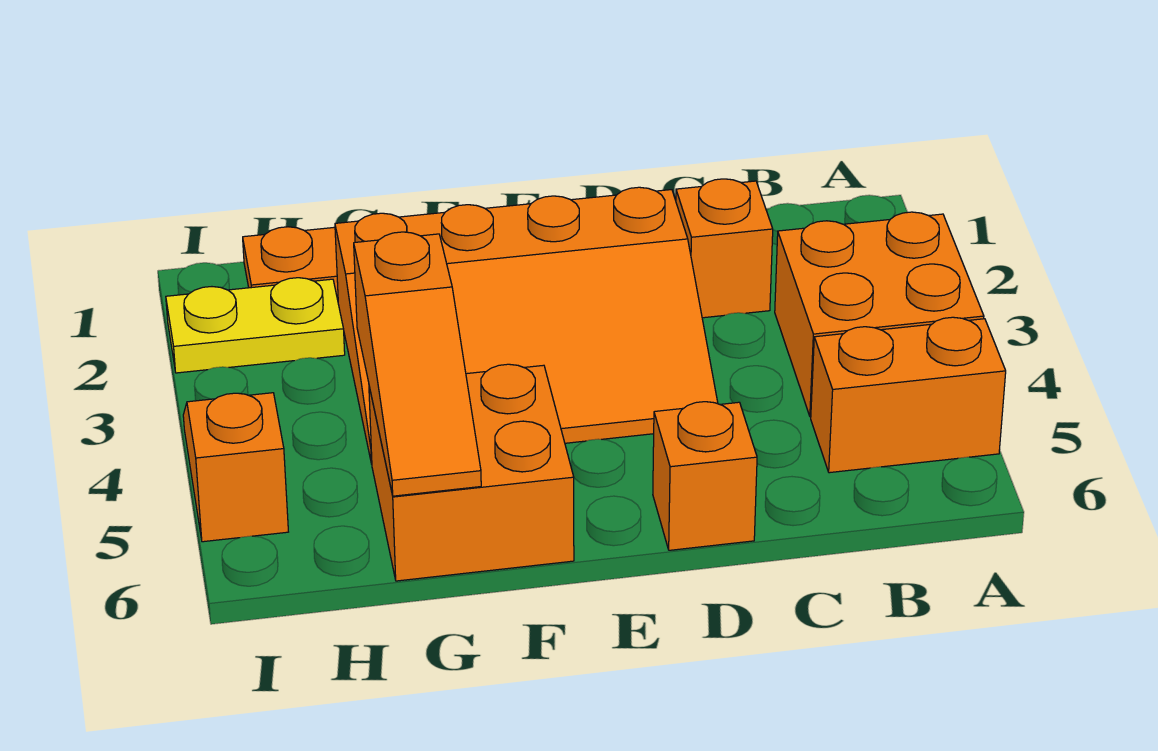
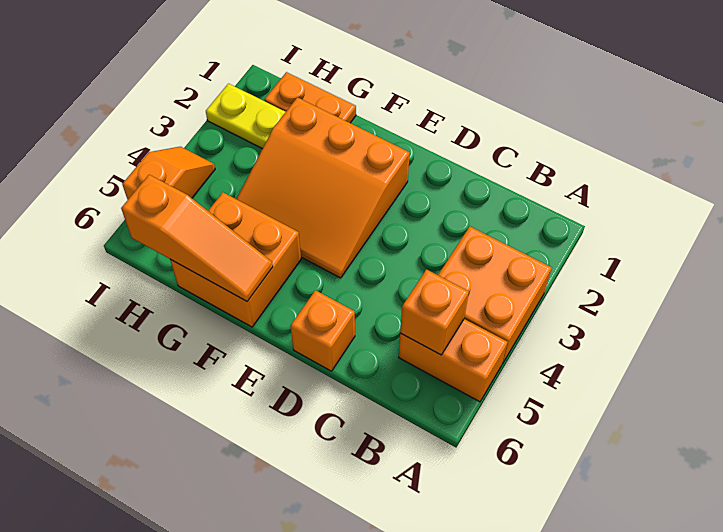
orange 1x1 brick [676,179,773,318] -> orange 1x1 brick moved to [400,270,469,355]
orange 3x4 slope [335,187,718,464] -> orange 3x3 slope [237,97,410,278]
orange 1x3 slope [354,232,481,496] -> orange 1x3 slope turned to [121,175,273,301]

